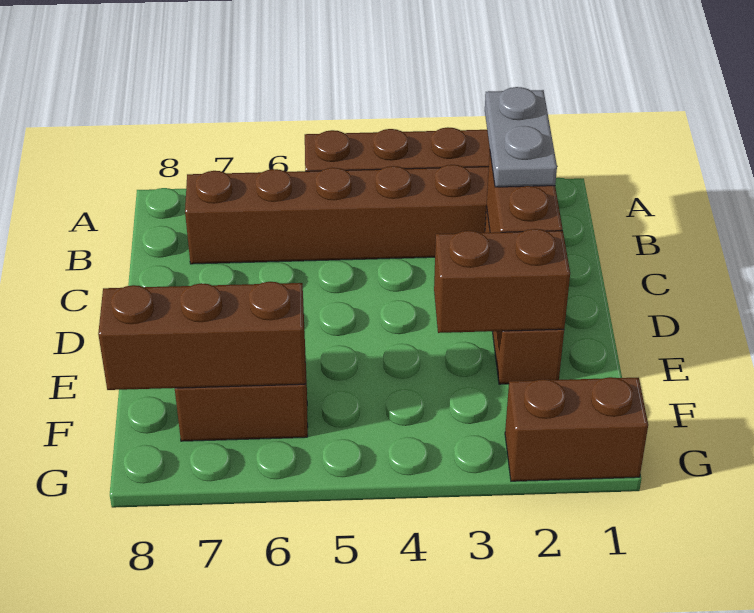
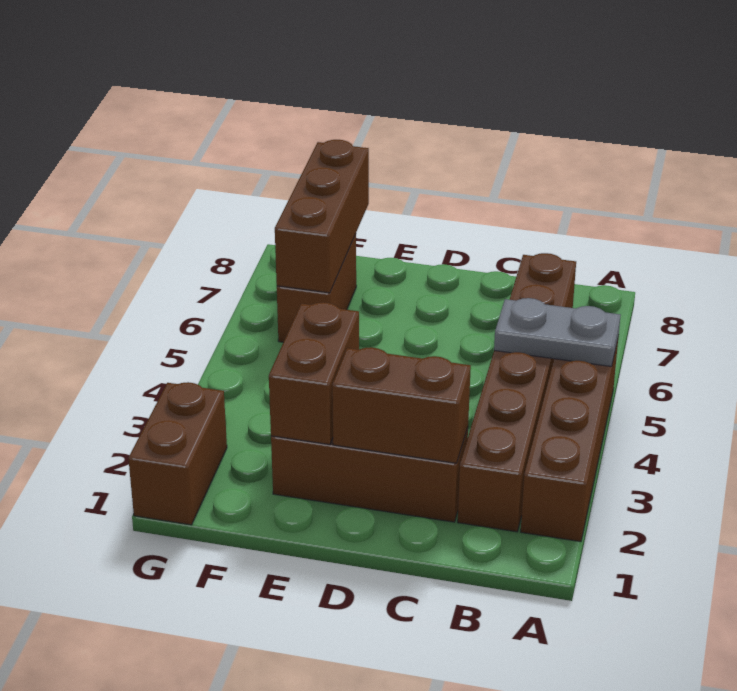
grey 1x2 plate [485,87,557,187] -> grey 1x2 plate moved to [494,298,621,367]

